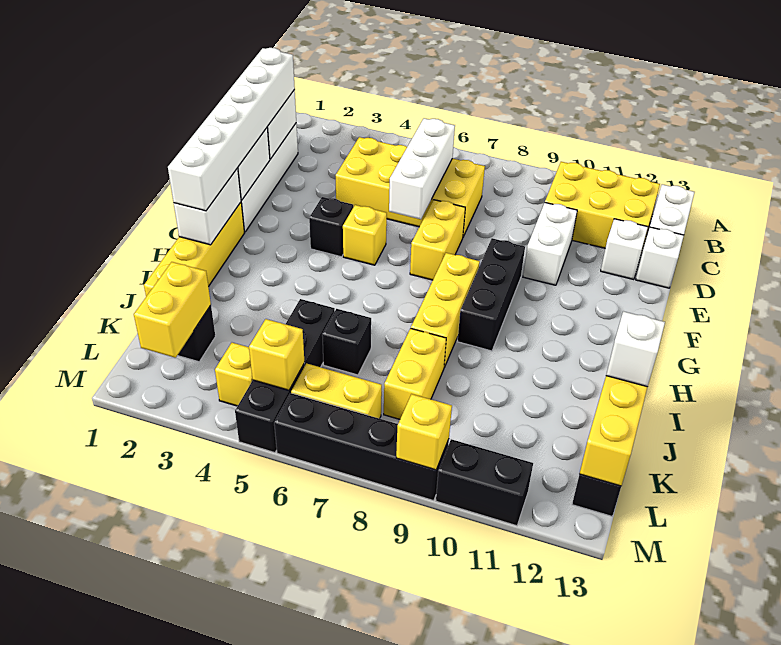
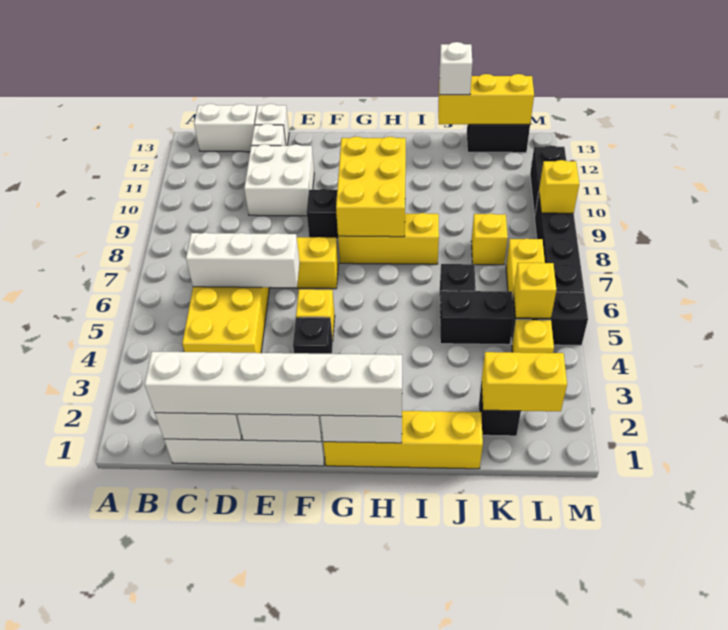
yellow 2x3 brick [545,162,660,248] -> yellow 2x3 brick moved to [336,137,406,237]
white 1x2 brick [523,203,577,285] -> white 2x2 brick [244,144,314,216]
yellow 1x2 brick [384,328,446,419] -> yellow 1x1 brick [471,213,508,265]

